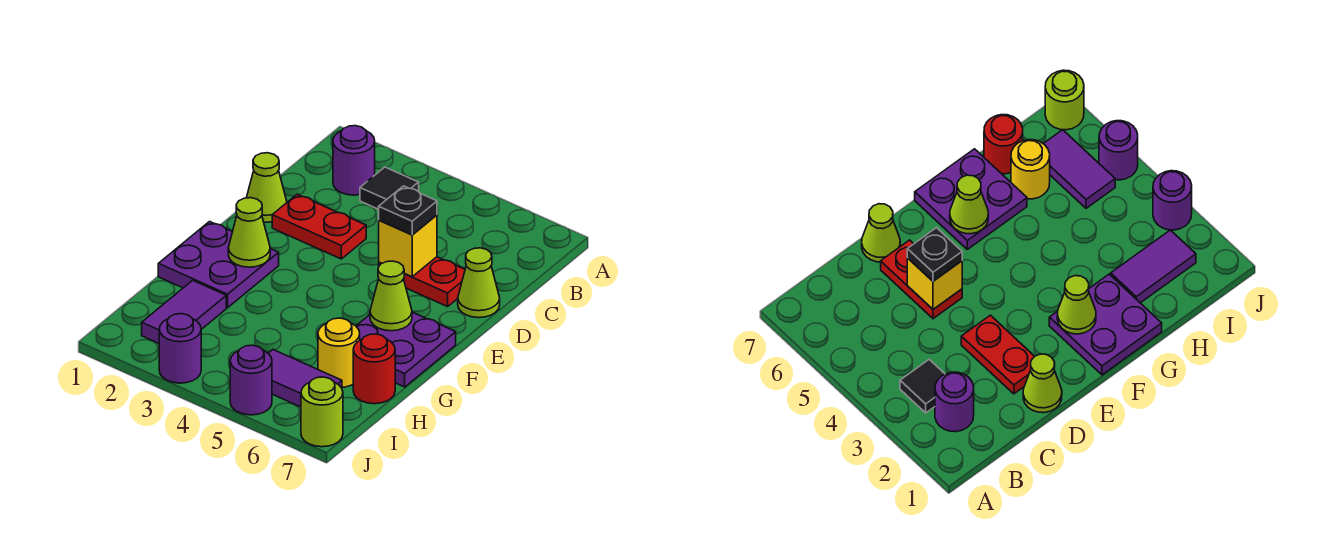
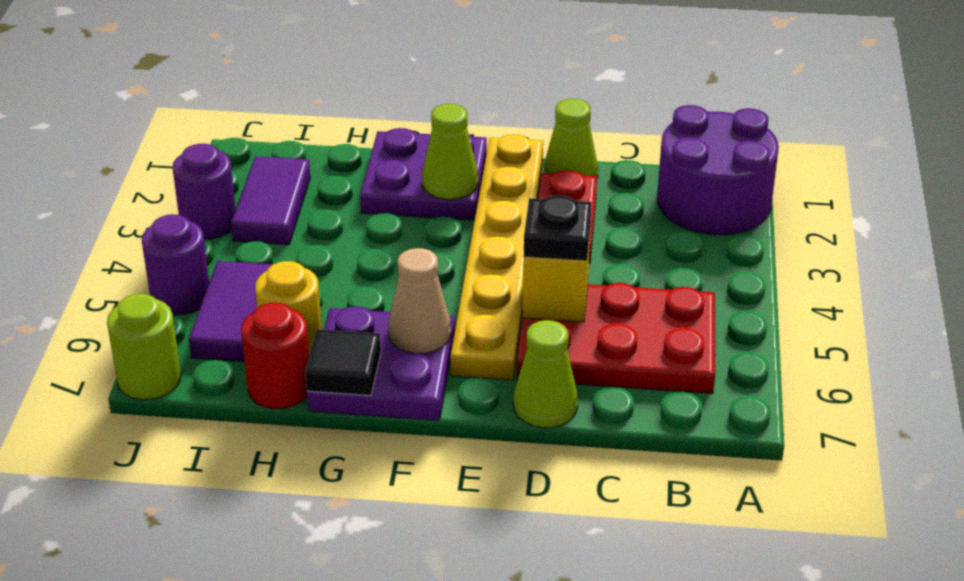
purple 1x1 round brick [333,126,375,195] -> purple 2x2 round brick [657,105,779,235]
black 1x1 tile [360,167,419,209] -> black 1x1 tile moved to [305,329,381,395]
red 1x2 plate [379,257,465,307] -> red 2x3 plate [517,283,715,394]
none -> yellow 1x6 plate [450,135,543,380]
lime 1x1 cone [370,261,412,331] -> tan 1x1 cone [388,248,451,353]
purple 1x2 tile [142,280,226,343] -> purple 1x2 tile turned to [231,156,310,245]

